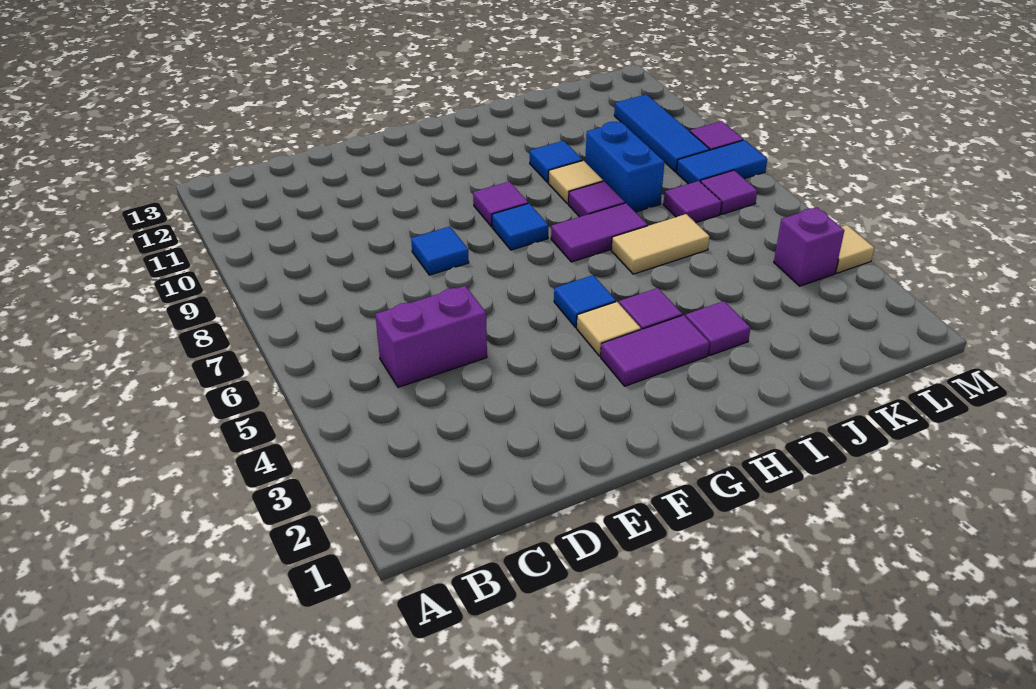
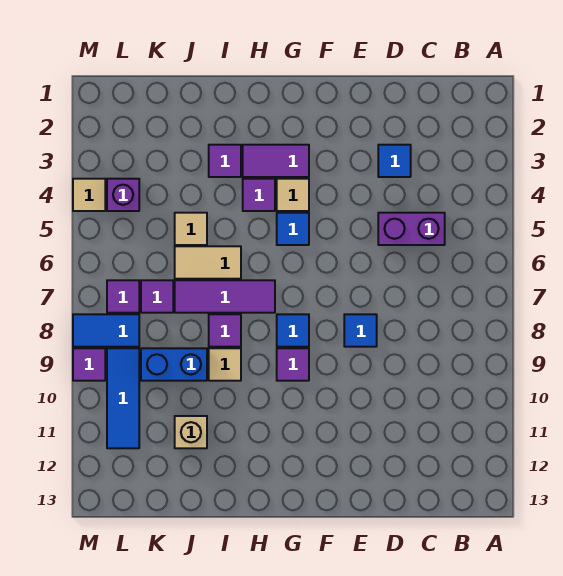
purple 1x2 tile [551,203,648,262] -> purple 1x3 tile [175,280,275,313]
blue 1x1 tile [530,141,583,183] -> blue 1x1 tile moved to [378,145,411,177]
none -> tan 1x1 tile [175,213,207,245]
blue 1x2 brick [585,122,664,212] -> blue 1x2 brick turned to [141,348,207,381]
none -> tan 1x1 brick [175,416,207,448]

